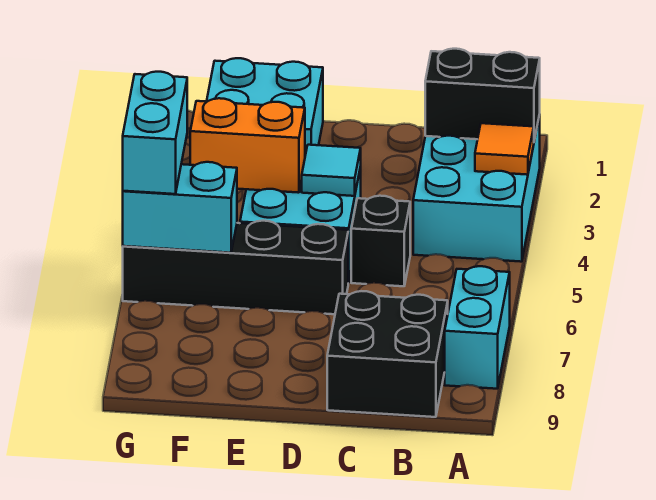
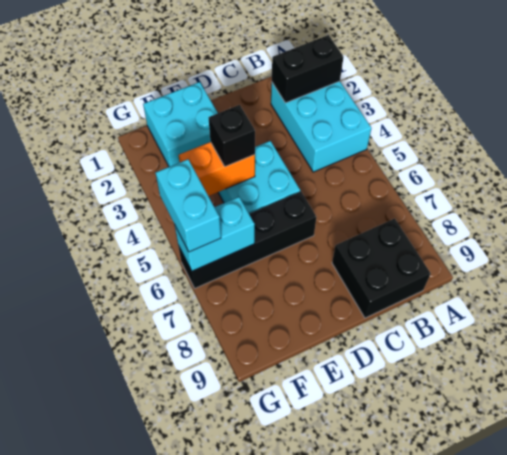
orange 1x1 tile [475,123,534,175] -> none
cyan 1x2 brick [445,266,510,389] -> none
black 1x1 brick [351,196,410,286] -> black 1x1 brick moved to [209,105,255,167]
cyan 1x1 tile [302,145,361,196] -> none

